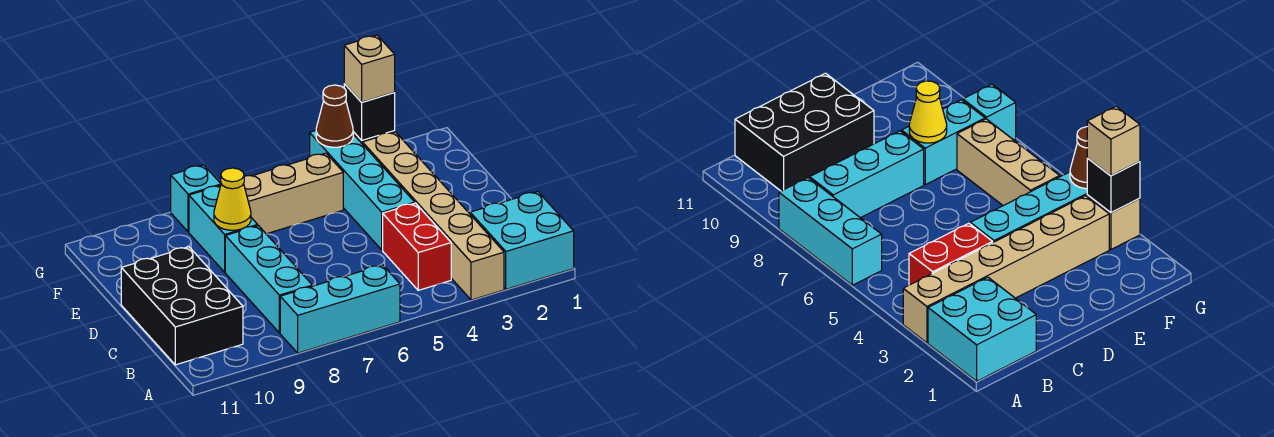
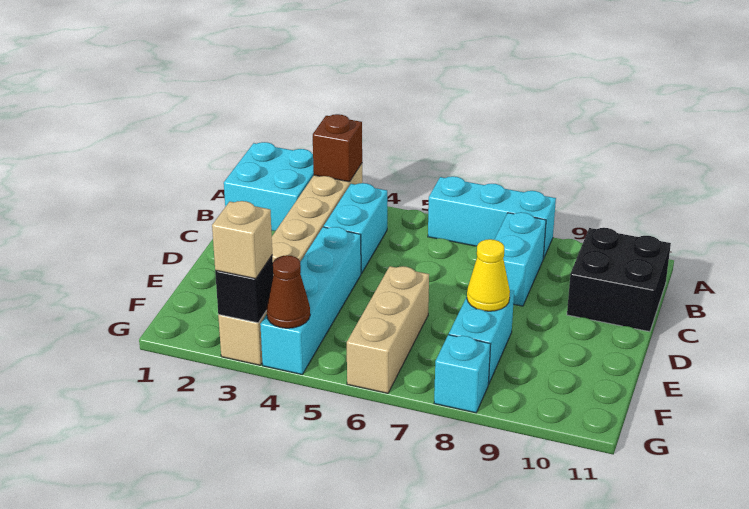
none -> brown 1x1 brick [313,114,362,182]
red 1x2 brick [383,203,451,290] -> cyan 1x2 brick [324,183,387,274]
cyan 1x3 brick [225,226,312,333] -> cyan 1x2 brick [495,212,546,306]
black 2x3 brick [121,247,243,365] -> black 2x2 brick [567,228,671,332]
tan 1x3 brick [244,153,343,234] -> tan 1x3 brick turned to [347,266,429,393]

